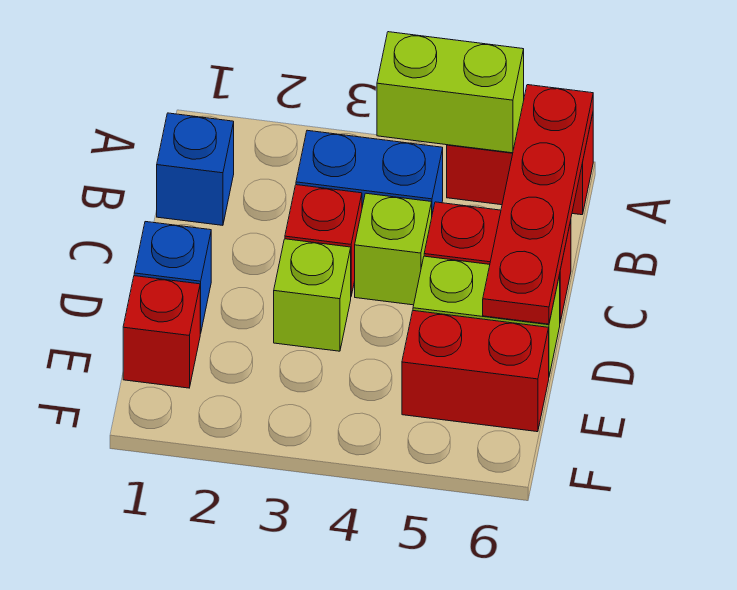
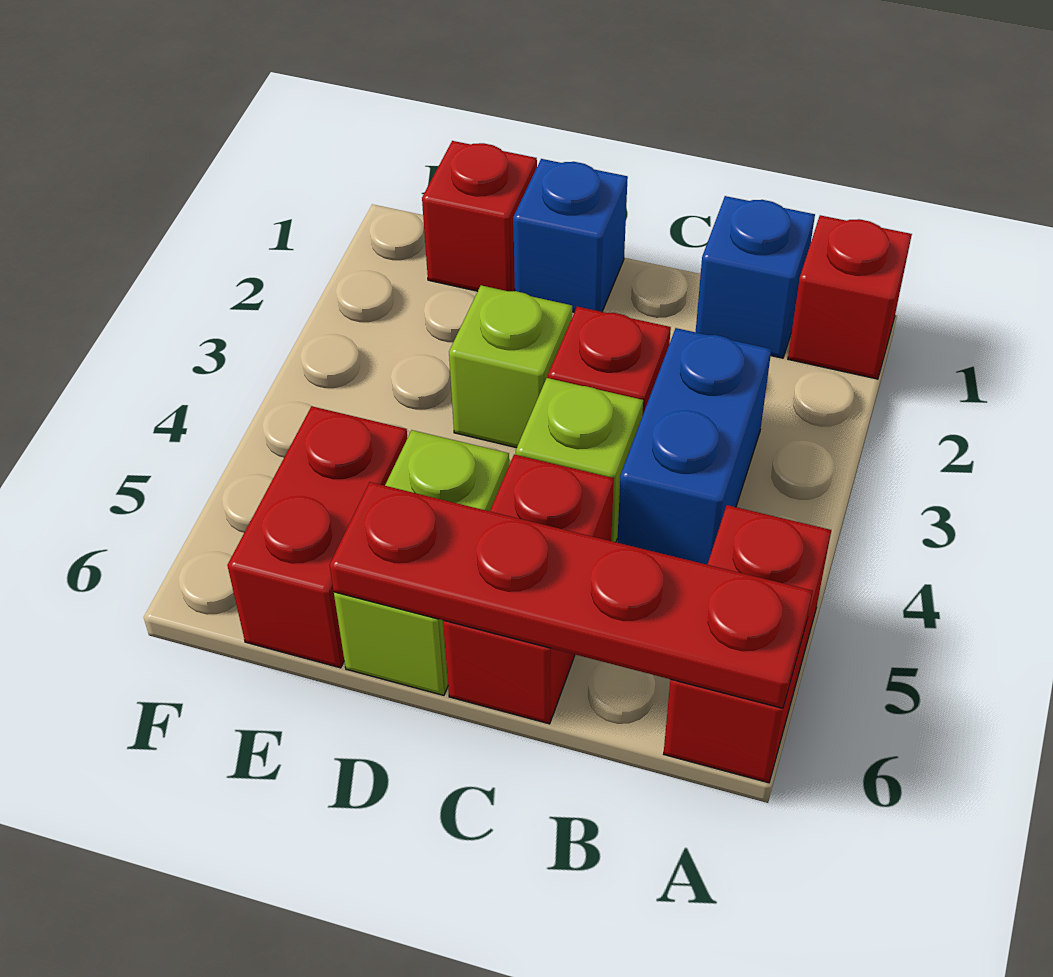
none -> red 1x1 brick [788,215,912,379]
lime 1x2 brick [377,32,524,153] -> none

